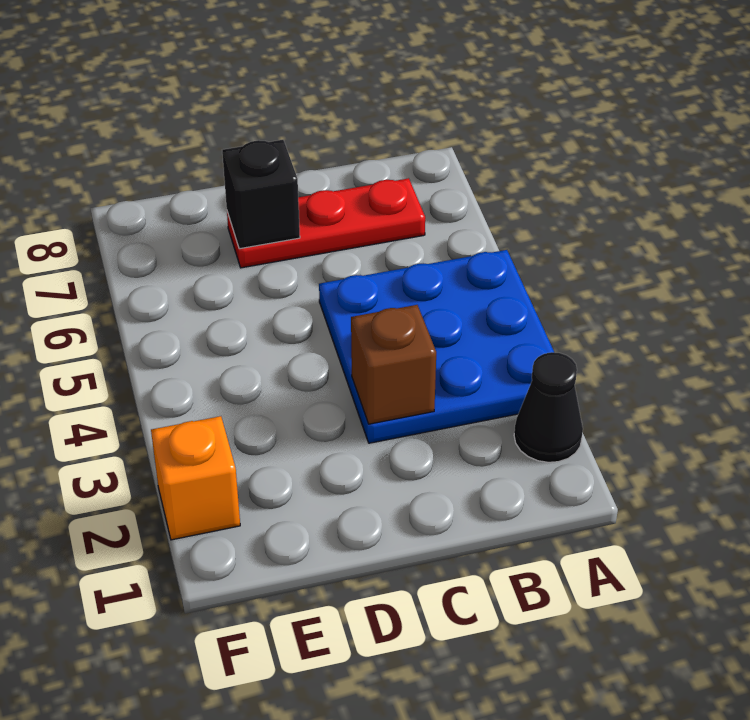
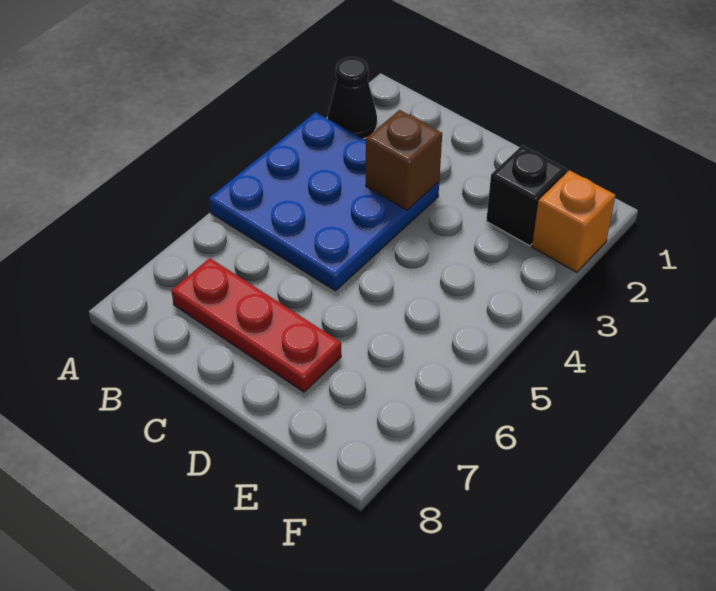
black 1x1 brick [222,140,300,249] -> black 1x1 brick moved to [486,145,567,246]

